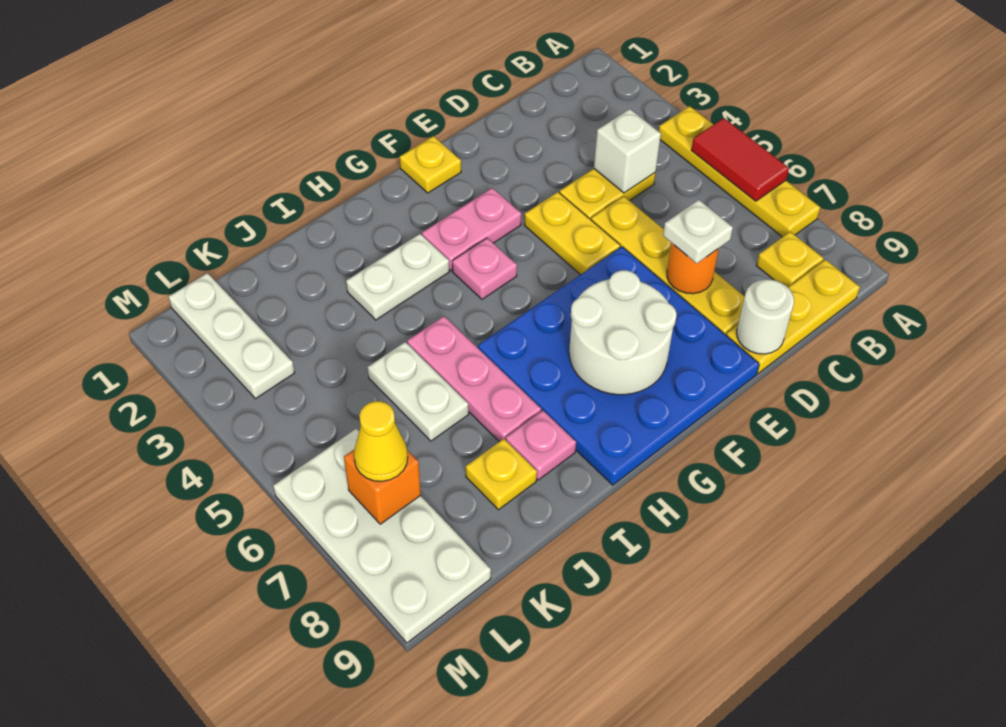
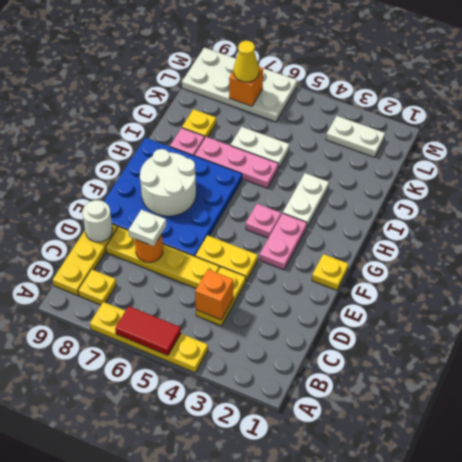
white 1x1 brick [594,109,661,193] -> orange 1x1 brick [195,269,233,320]
white 1x3 plate [168,273,295,399] -> white 1x2 plate [326,116,385,157]

